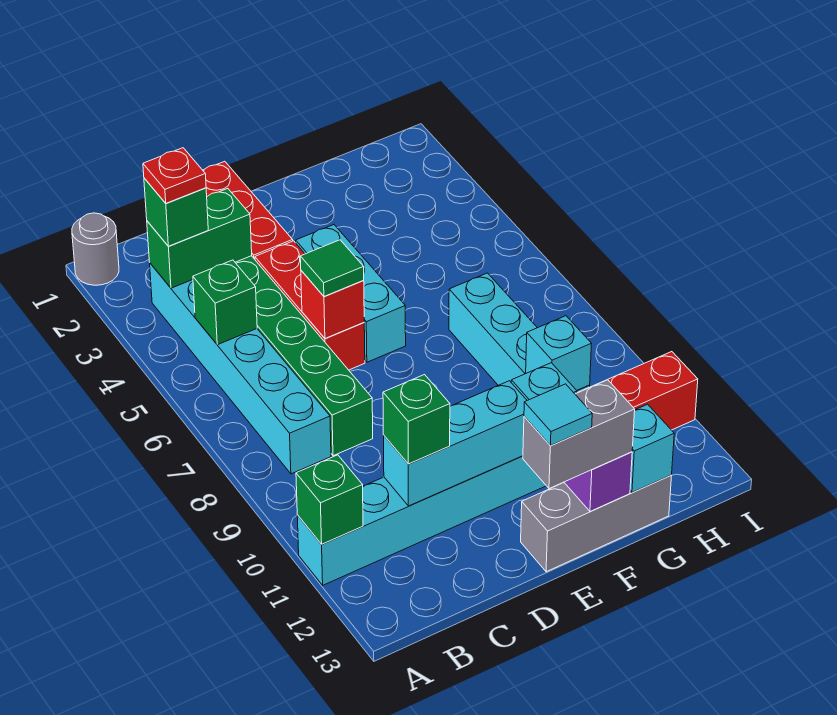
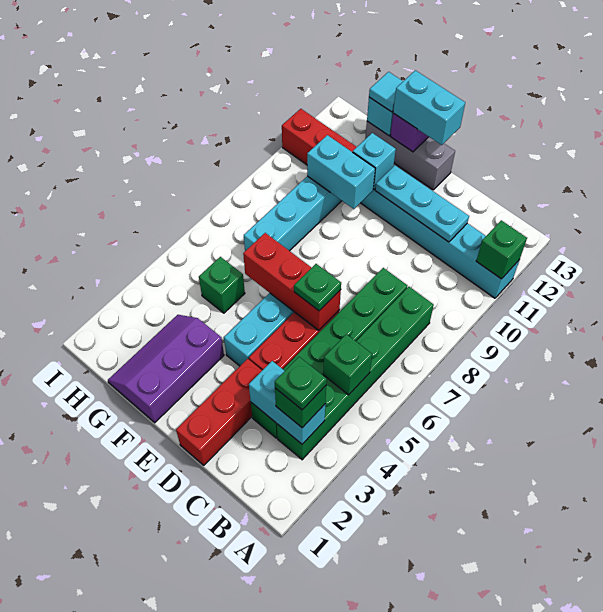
grey 1x1 round brick [72,213,119,285] -> none
cyan 1x6 brick [150,263,331,474] -> green 1x6 brick [277,287,434,460]
green 1x2 brick [147,189,252,288] -> cyan 1x2 brick [249,361,325,444]
red 1x1 plate [143,148,206,203] -> green 1x1 plate [275,357,327,410]
cyan 1x3 brick [384,381,527,506] -> cyan 1x3 plate [375,165,469,242]
green 1x1 brick [383,375,450,464] -> green 1x1 brick moved to [199,257,245,313]
red 1x1 brick [301,271,364,338] -> red 1x3 brick [243,233,341,330]
green 1x1 tile [300,240,364,296] -> green 1x1 plate [294,264,341,311]
grey 1x2 brick [523,380,635,489] -> cyan 1x2 brick [393,70,465,145]
cyan 1x1 tile [524,384,592,446] -> cyan 1x1 tile moved to [369,72,403,112]
none -> purple 2x3 slope [108,315,224,423]
cyan 1x1 brick [526,316,592,390] -> cyan 1x2 brick [307,135,375,209]

